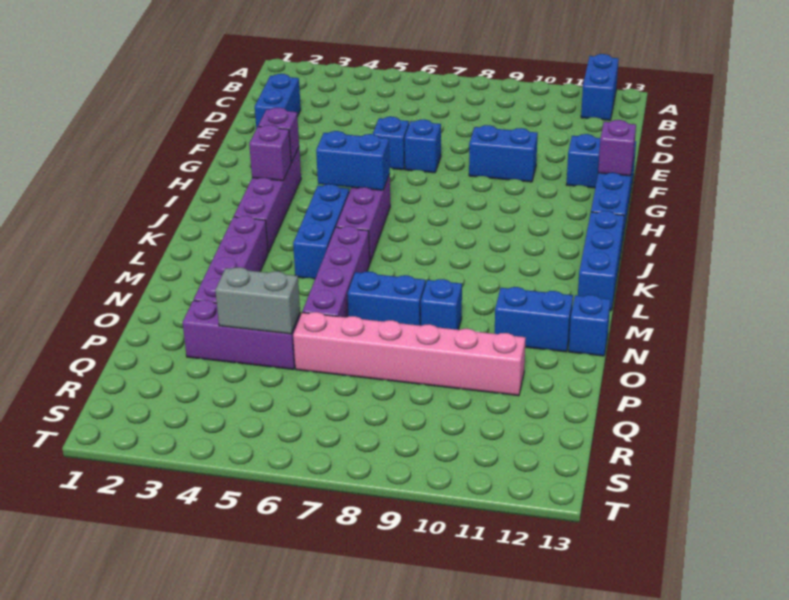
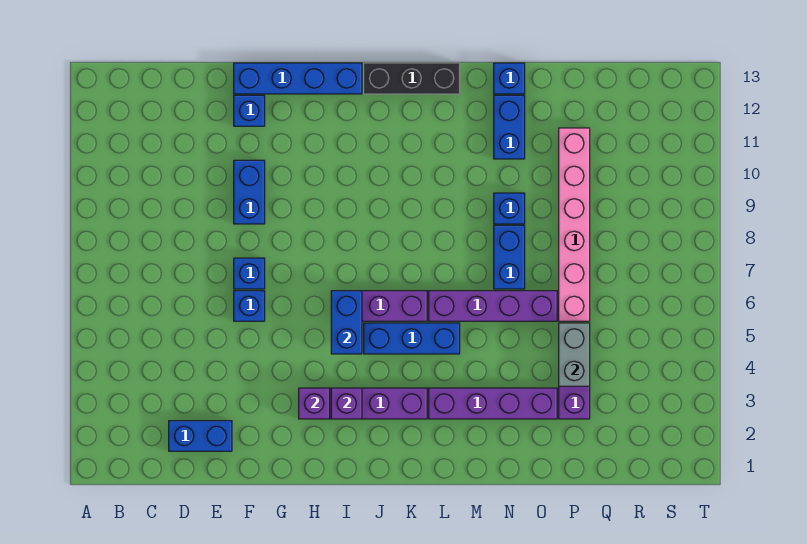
blue 1x2 brick [581,54,618,120] -> none
purple 1x1 brick [598,120,636,176] -> none
blue 1x3 brick [578,211,624,311] -> black 1x3 brick [364,63,460,94]

